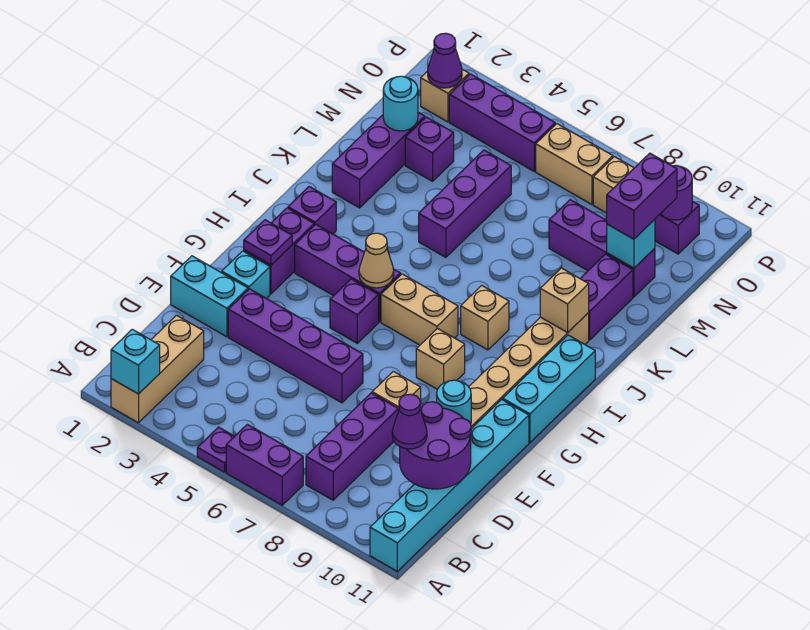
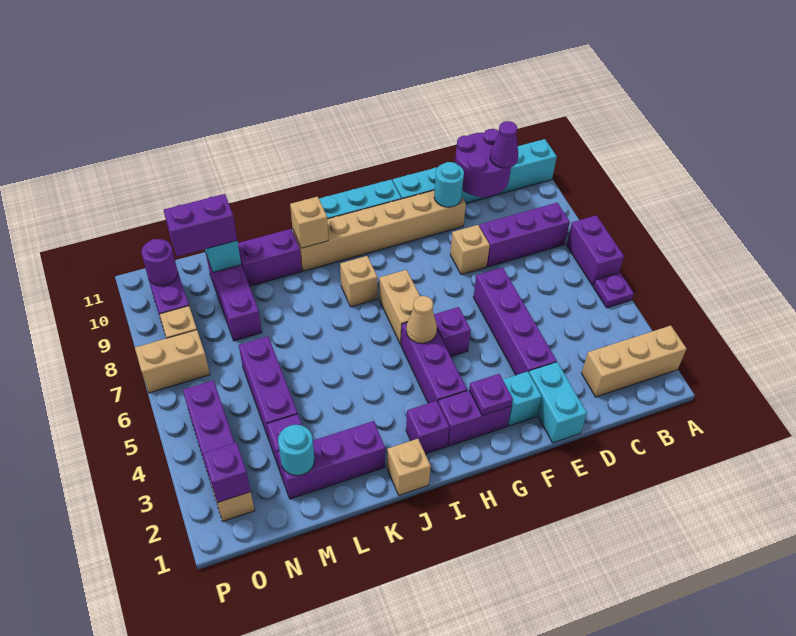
cyan 1x1 brick [111,329,160,394] -> none
tan 1x1 brick [416,329,465,389] -> tan 1x1 brick moved to [387,439,431,495]
purple 1x3 brick [419,150,511,257] -> purple 1x3 brick turned to [239,336,298,442]
purple 1x1 cone [428,33,462,88] -> purple 1x1 brick [203,443,251,503]
tan 1x2 brick [536,124,613,205] -> tan 1x2 brick turned to [135,330,210,393]

